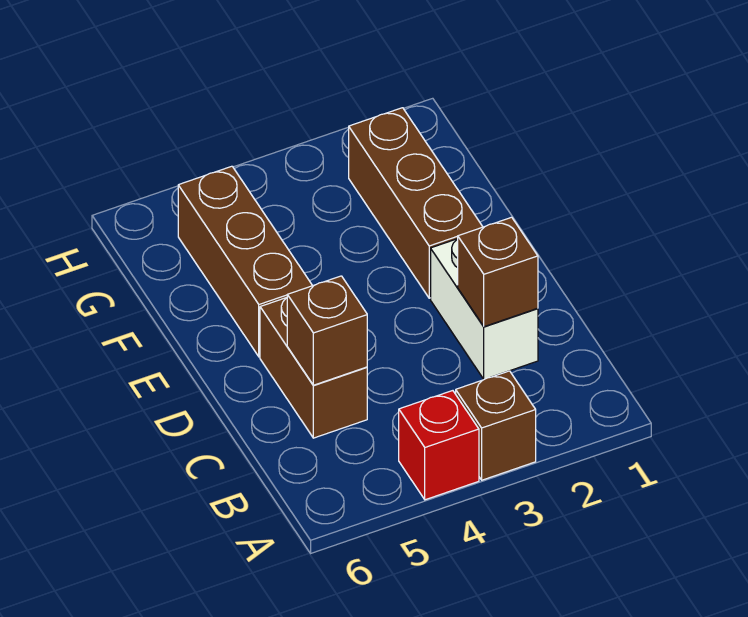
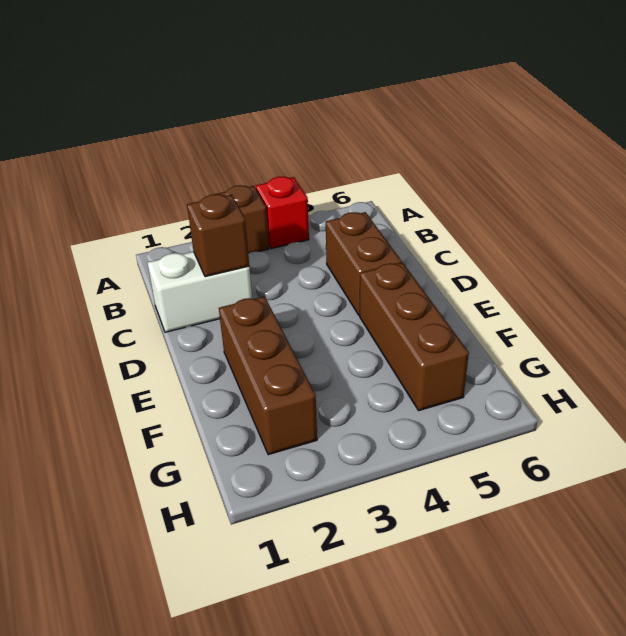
white 1x2 brick [431,239,538,379] -> white 1x2 brick turned to [147,252,252,332]
brown 1x1 brick [287,276,367,385] -> none

